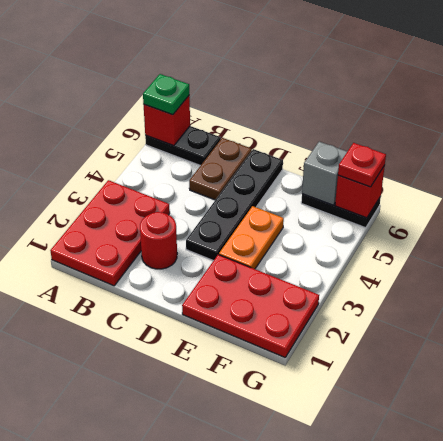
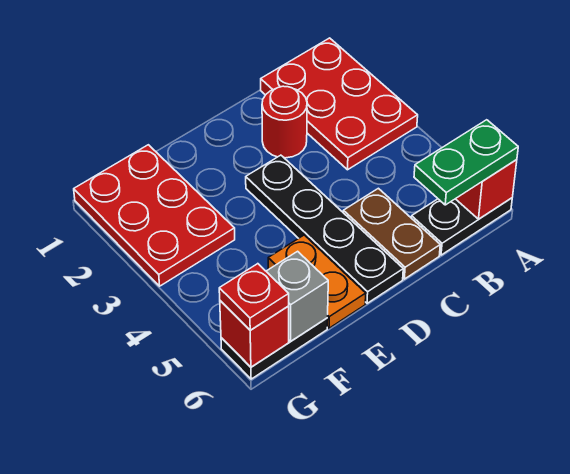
green 1x1 plate [143,74,189,115] -> green 1x2 plate [414,120,518,205]
red 2x3 plate [182,255,319,357] -> red 2x3 plate turned to [74,145,235,286]
orange 1x2 plate [219,206,284,269] -> orange 1x2 plate moved to [268,235,366,328]

